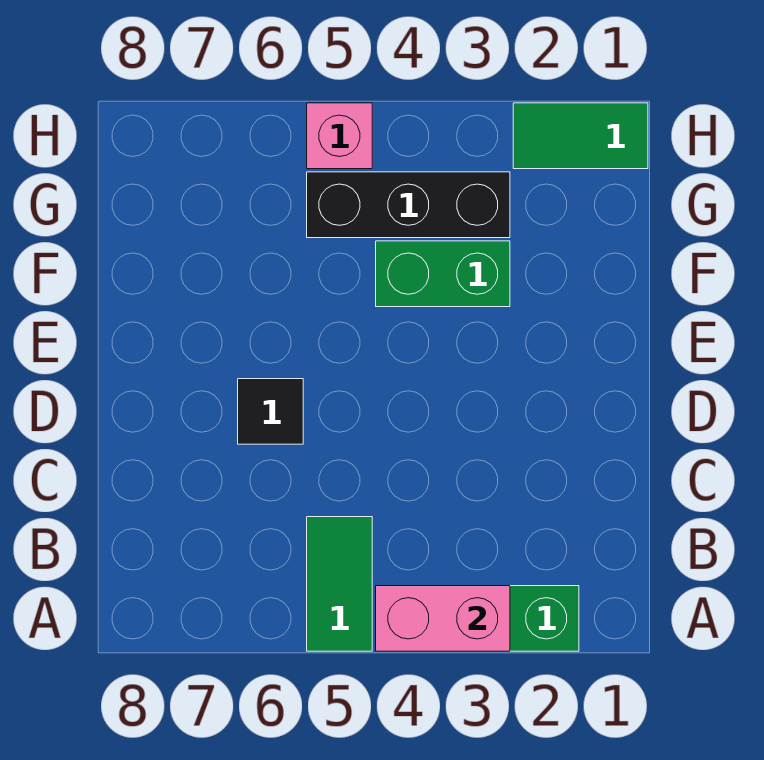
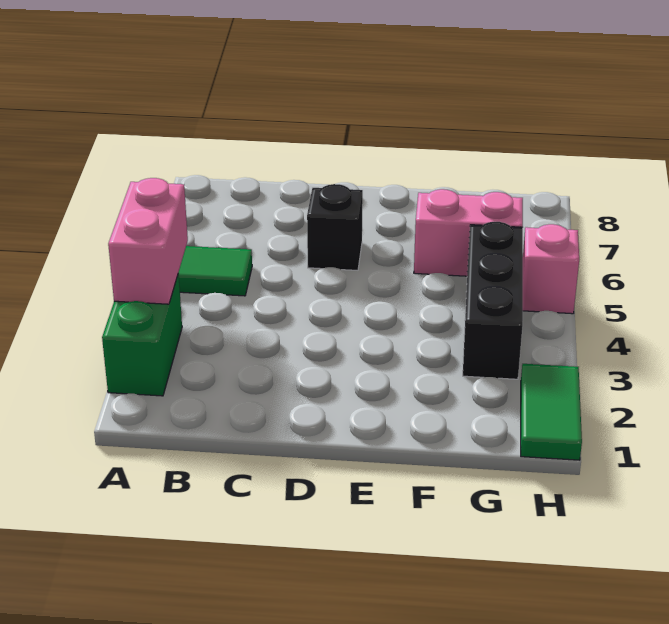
black 1x1 tile [238,379,303,444] -> black 1x1 brick [307,184,363,270]
green 1x2 brick [376,241,510,307] -> none
none -> pink 1x2 brick [414,189,523,276]

